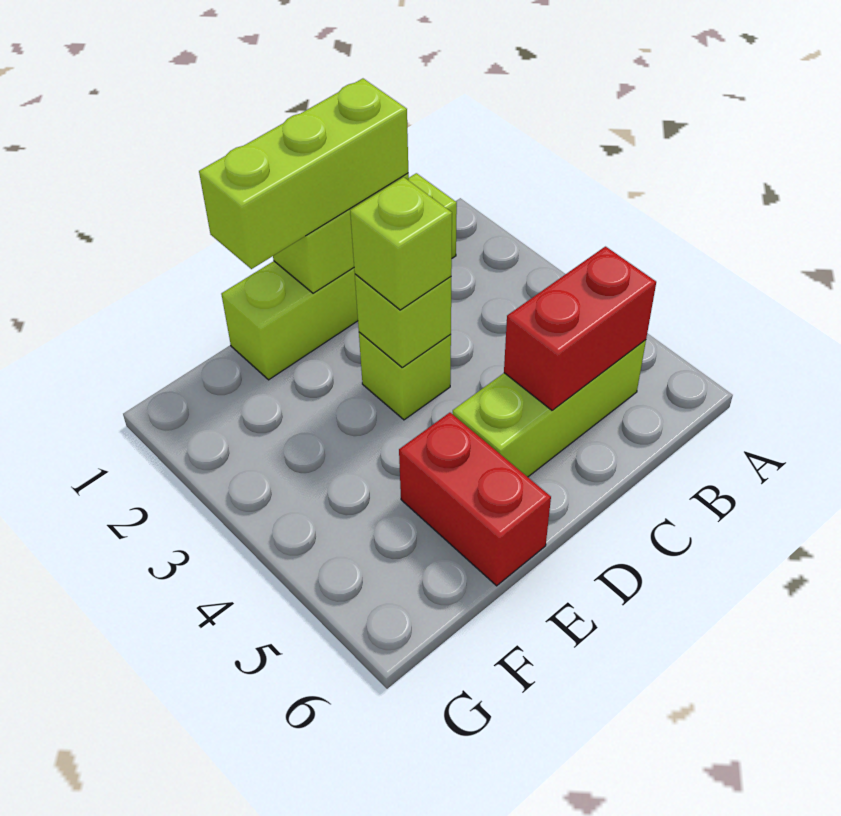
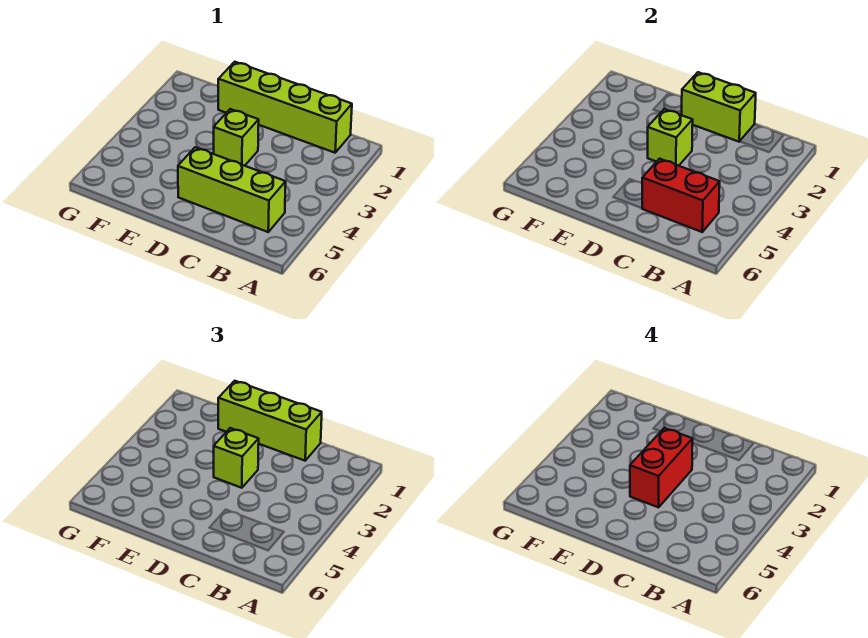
red 1x2 brick [399,413,551,586] -> red 1x2 brick moved to [630,428,693,507]

